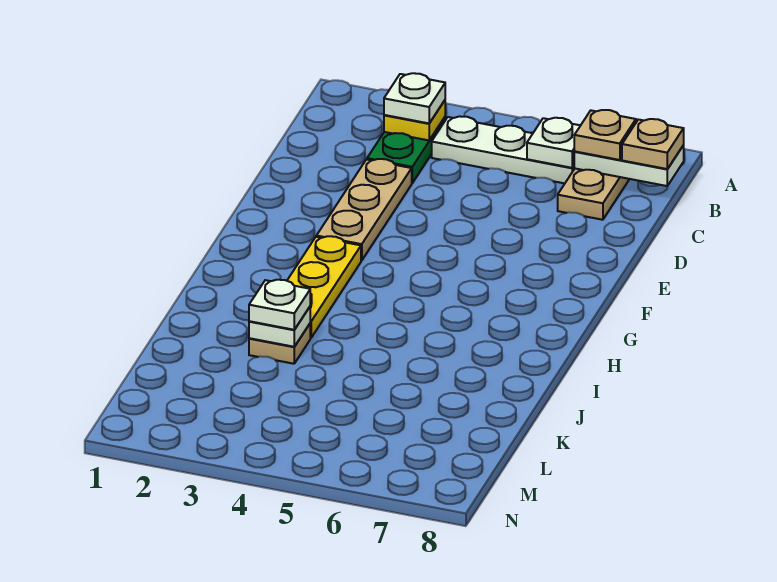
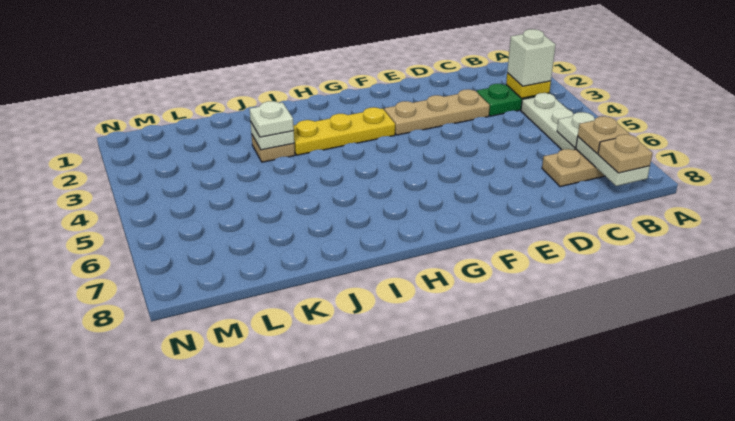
white 1x1 plate [384,73,445,123] -> white 1x1 brick [507,29,556,86]

